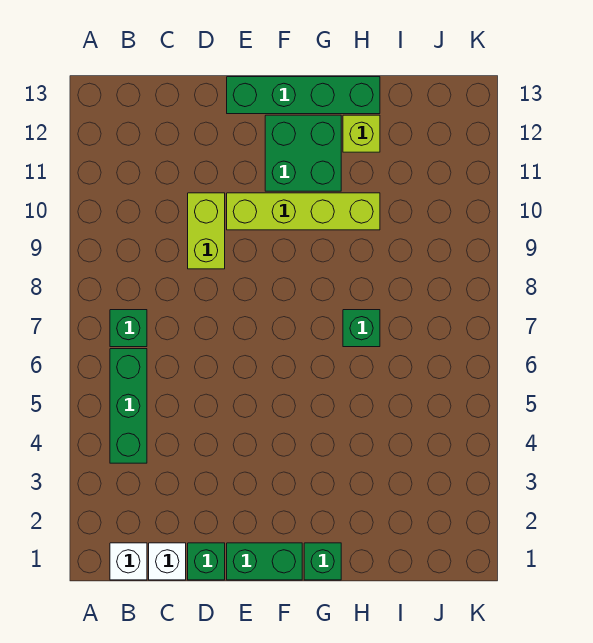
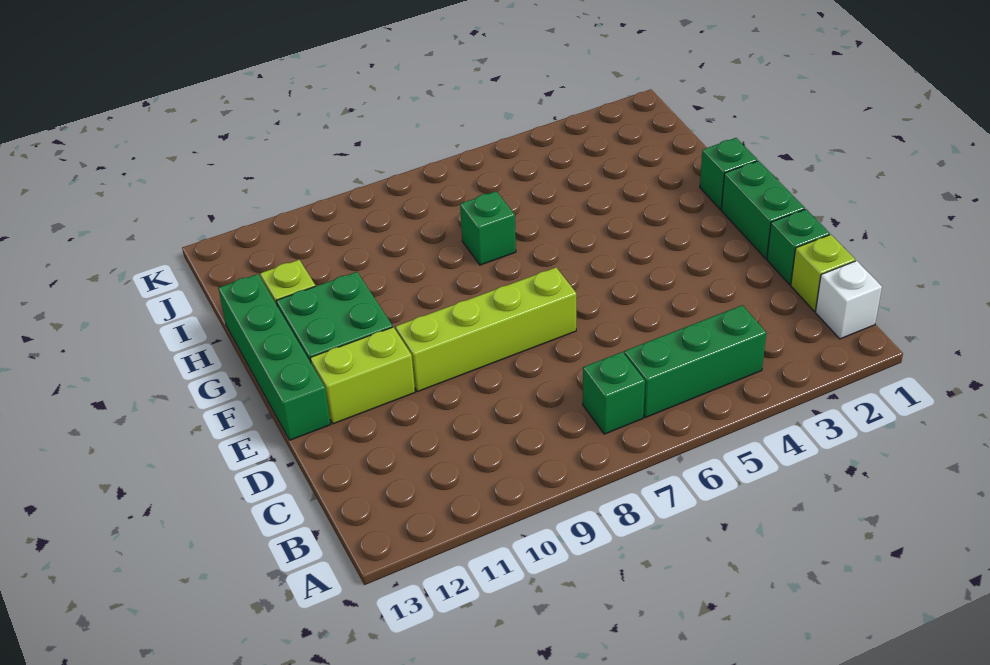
white 1x1 brick [149,543,186,580] -> lime 1x1 brick [791,235,855,311]
lime 1x2 brick [188,193,225,269] -> lime 1x2 brick moved to [310,327,415,424]
lime 1x4 brick [227,193,380,230] -> lime 1x4 brick turned to [396,268,576,392]

